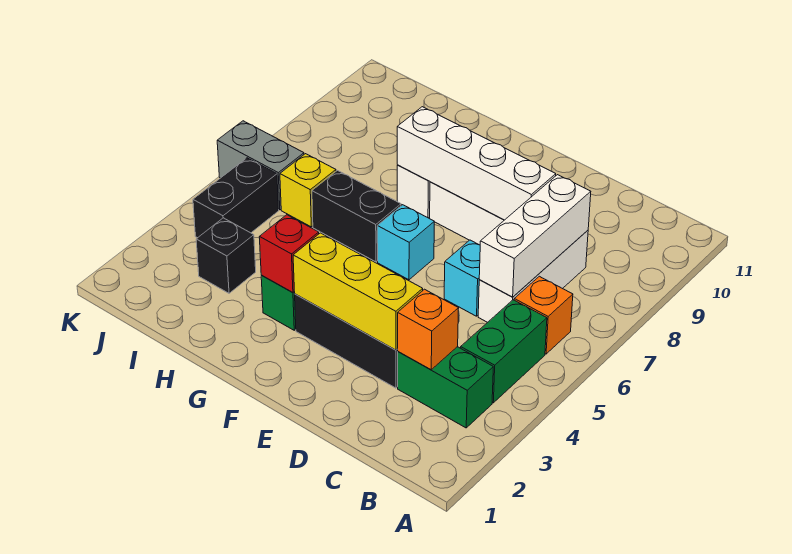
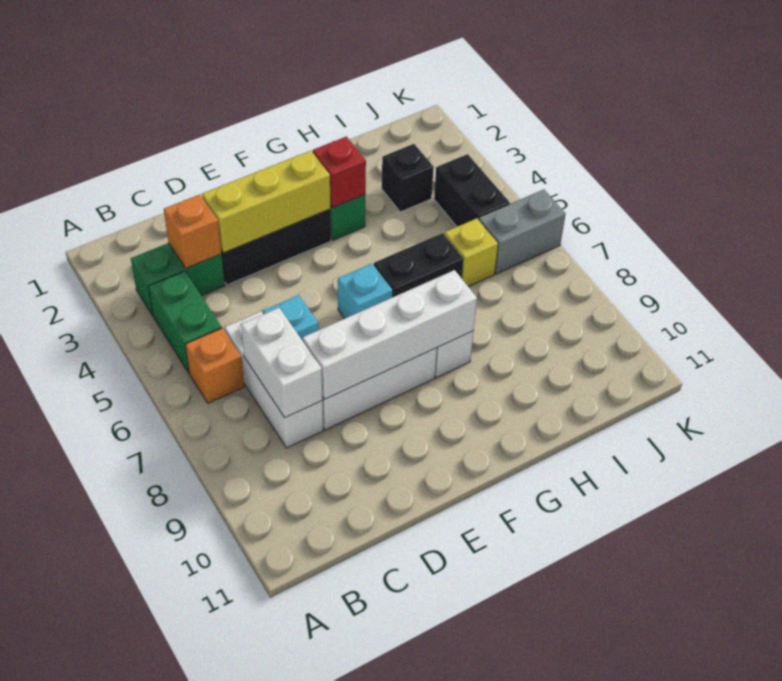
white 1x3 brick [479,175,591,297] -> white 1x2 brick [241,308,322,418]

